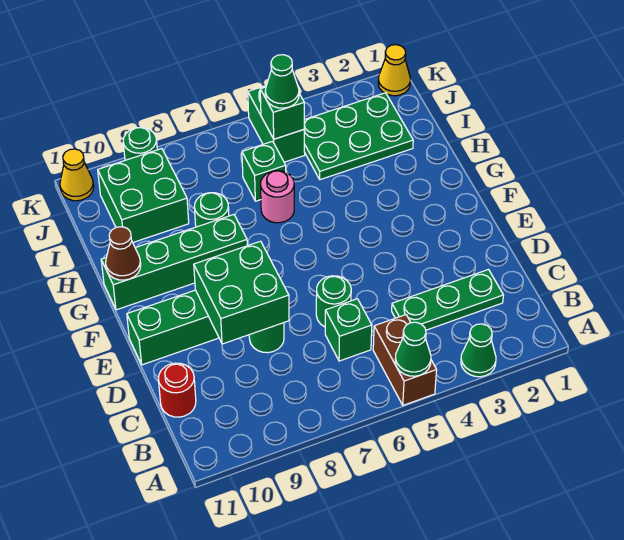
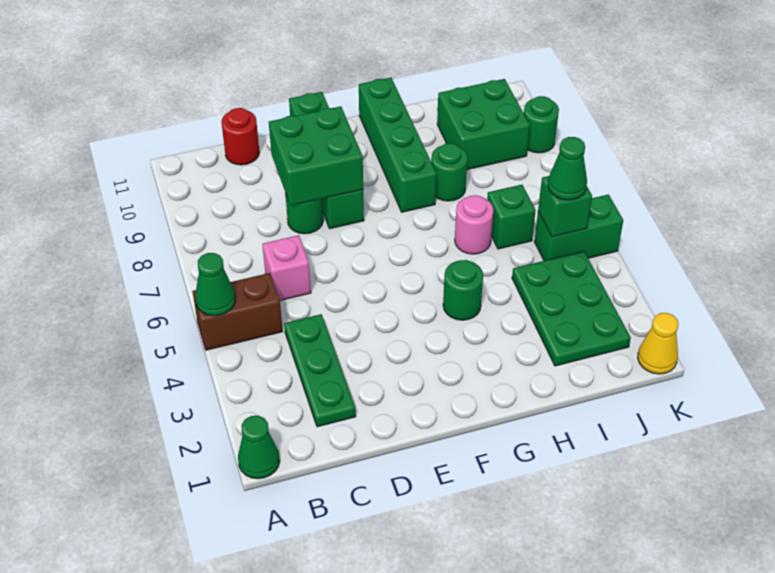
green 1x1 cone [461,324,496,377] -> green 1x1 cone moved to [238,416,280,479]
green 1x1 brick [325,299,372,361] -> pink 1x1 brick [262,235,311,300]
green 1x1 round brick [316,276,351,327] -> green 1x1 round brick moved to [443,260,483,320]
brown 1x1 cone [106,227,141,280] -> none
yellow 1x1 cone [60,149,94,201] -> none

